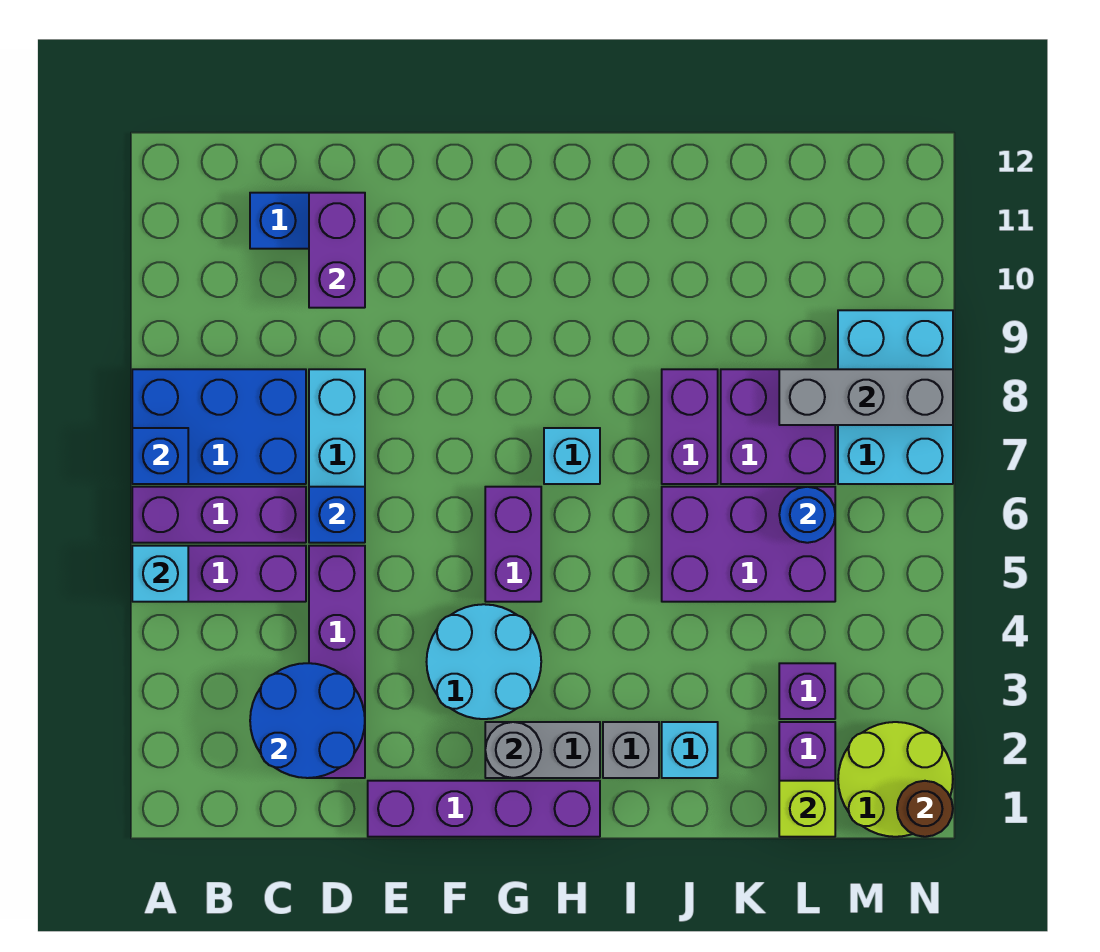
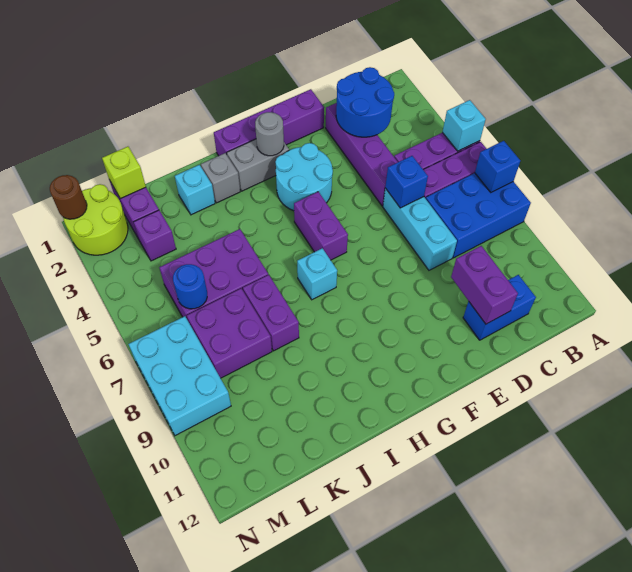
grey 1x3 brick [779,369,953,425] -> none

